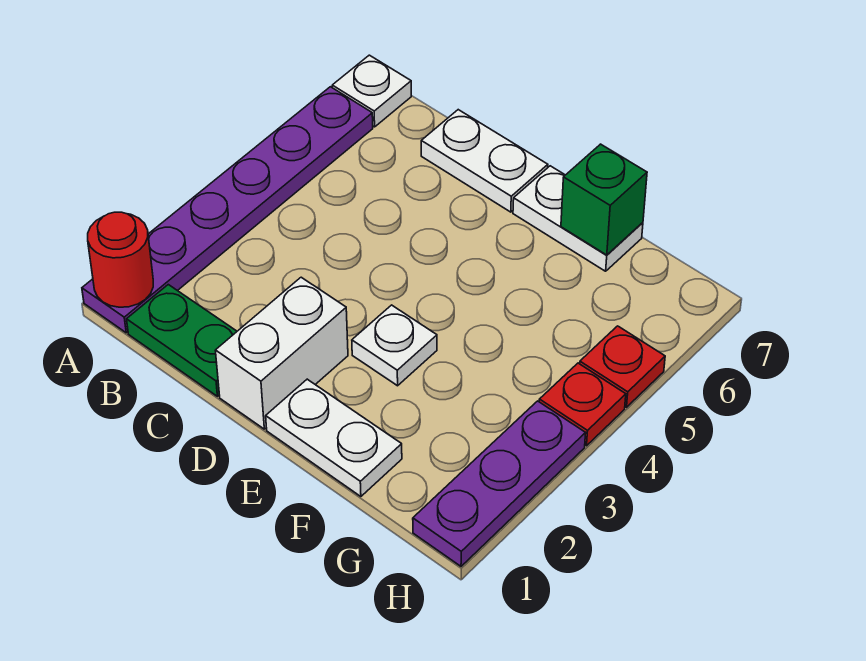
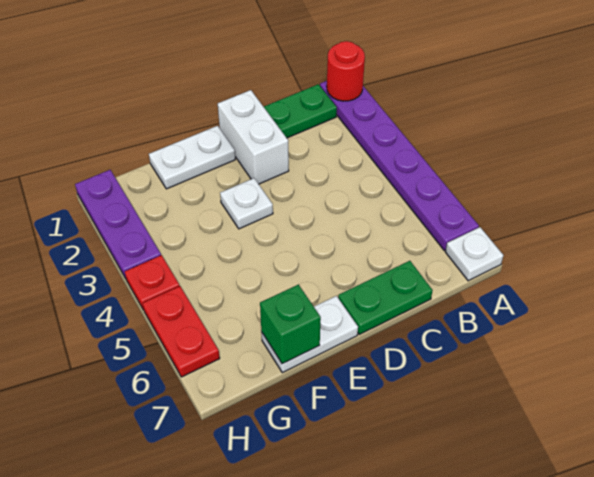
white 1x2 plate [421,110,548,212] -> green 1x2 plate [338,261,433,334]
red 1x1 plate [580,326,665,407] -> red 1x2 plate [143,286,220,377]

